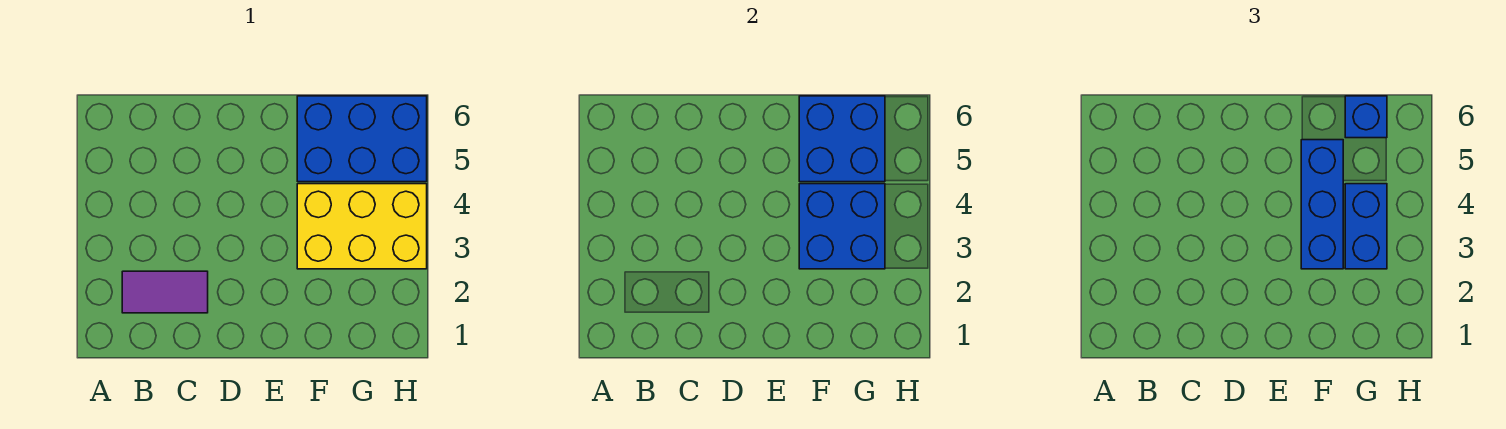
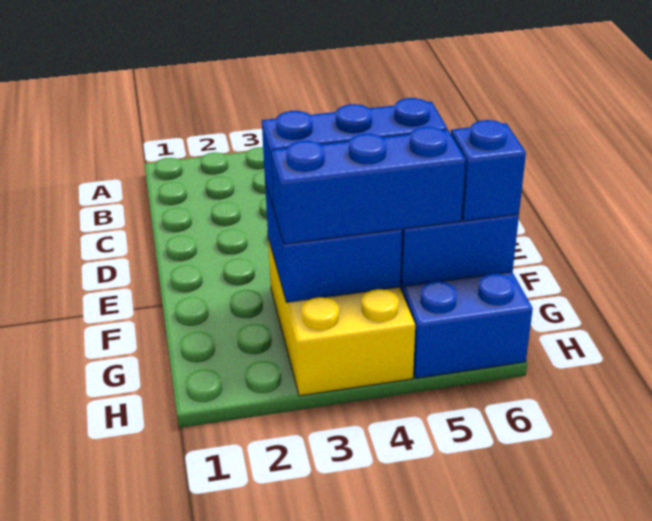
purple 1x2 tile [122,271,208,313] -> none
blue 1x2 brick [1345,184,1387,269] -> blue 1x3 brick [271,127,466,244]

